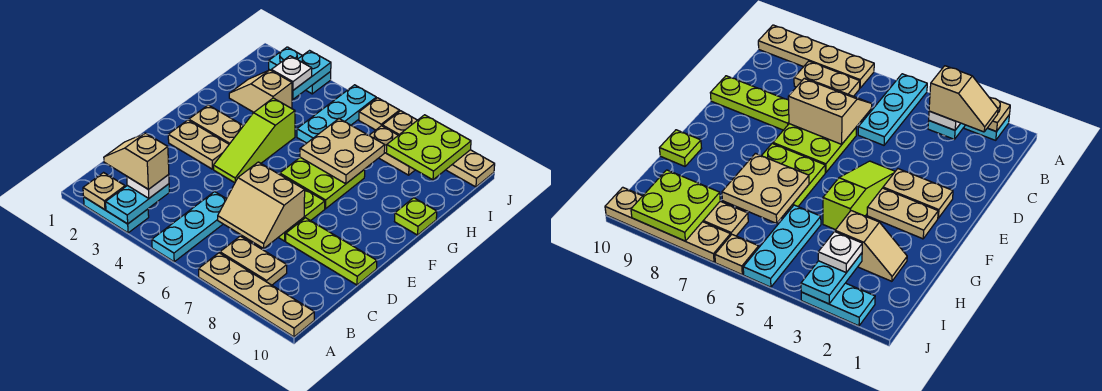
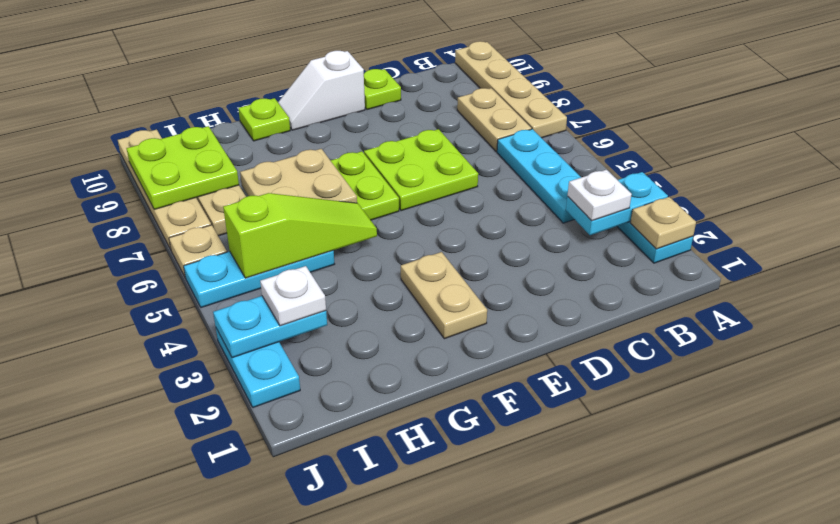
cyan 1x3 plate [152,192,226,262] -> cyan 1x3 plate turned to [497,129,581,223]
tan 1x2 slope [104,133,169,189] -> none
tan 2x2 slope [218,162,305,248] -> none
lime 1x3 plate [286,218,377,285] -> lime 1x1 plate [364,69,401,110]
tan 1x2 plate [168,120,229,169] -> none
lime 1x3 slope [213,98,295,183] -> lime 1x3 slope moved to [223,193,377,278]
none -> white 1x2 slope [278,51,365,130]
tan 1x2 slope [229,70,292,112] -> none

